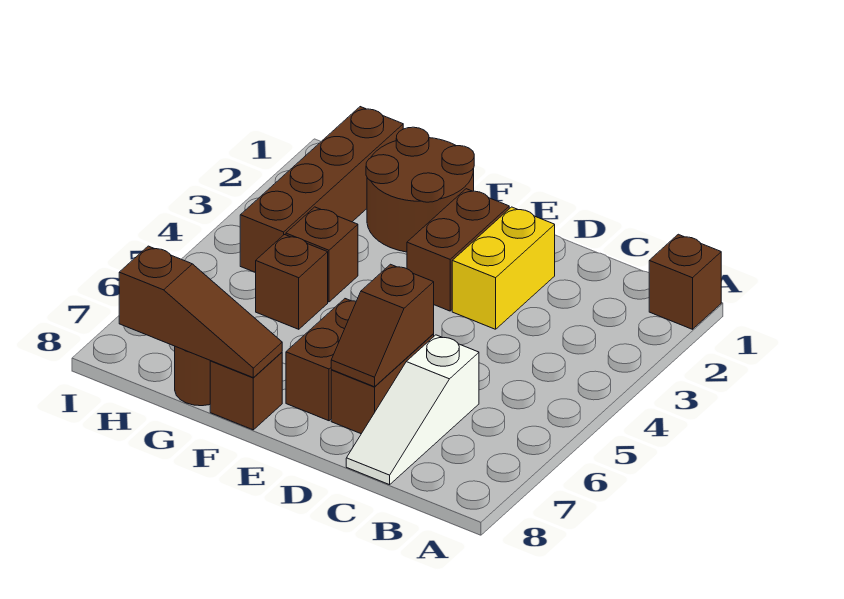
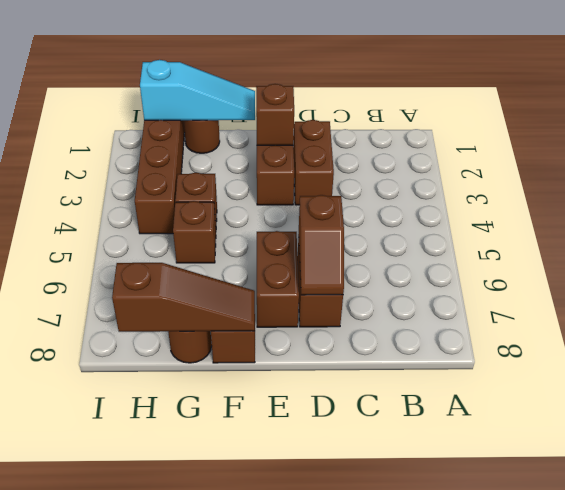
brown 1x1 brick [649,234,721,329] -> brown 1x1 brick moved to [256,84,294,145]
white 1x3 slope [346,335,479,485] -> none
yellow 1x2 brick [452,207,555,329] -> brown 1x2 brick [293,120,334,205]
brown 2x2 round brick [366,127,474,252] -> brown 1x1 round brick [184,120,220,153]
none -> cyan 1x3 slope [140,60,255,120]

